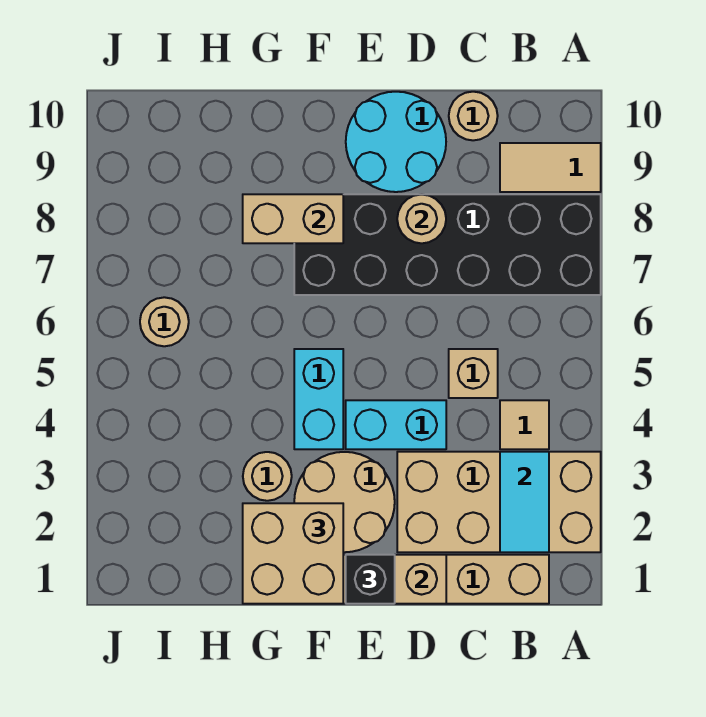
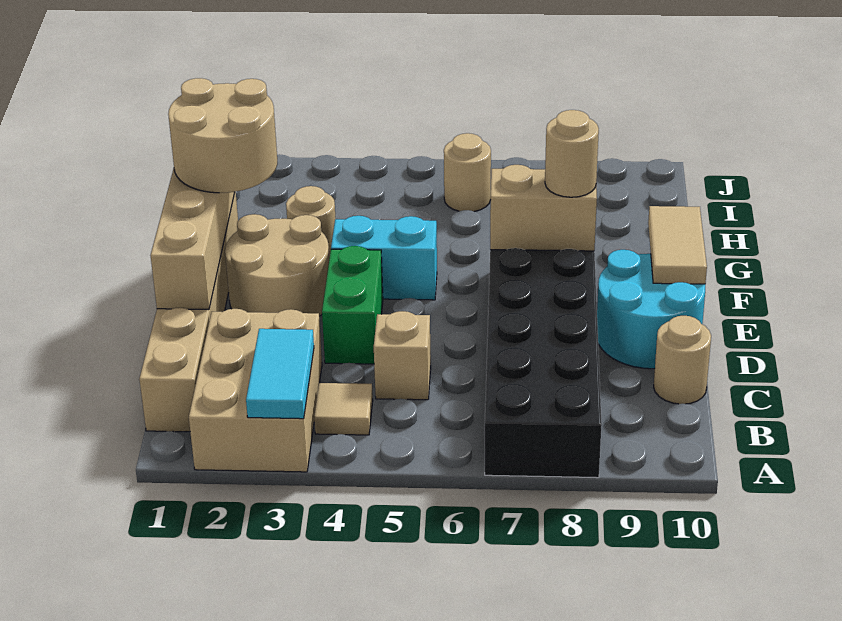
tan 2x4 brick [397,452,601,552] -> tan 2x3 brick [189,309,322,472]
tan 1x2 tile [500,143,601,192] -> tan 1x2 tile moved to [648,206,707,284]
cyan 1x2 tile [500,452,549,552] -> cyan 1x2 tile turned to [246,329,314,419]
cyan 1x2 brick [346,400,446,449] -> green 1x2 brick [322,246,383,364]
tan 1x1 round brick [397,194,446,243] -> tan 1x1 round brick moved to [545,110,599,197]
black 1x1 brick [346,555,395,604] -> none
tan 2x2 brick [243,503,343,604] -> tan 2x2 round brick [168,78,277,193]
tan 1x2 brick [243,194,343,243] -> tan 1x2 brick turned to [490,165,597,251]

